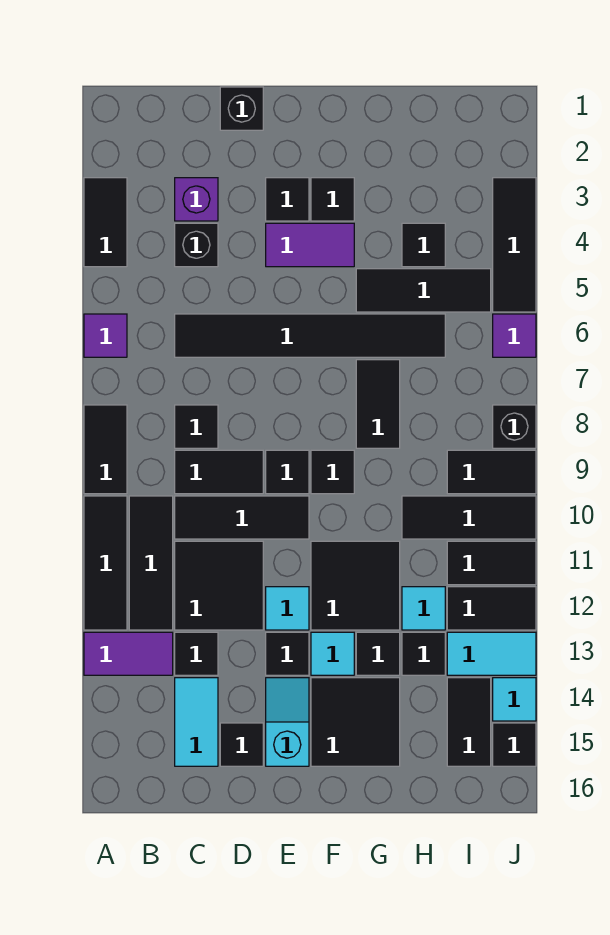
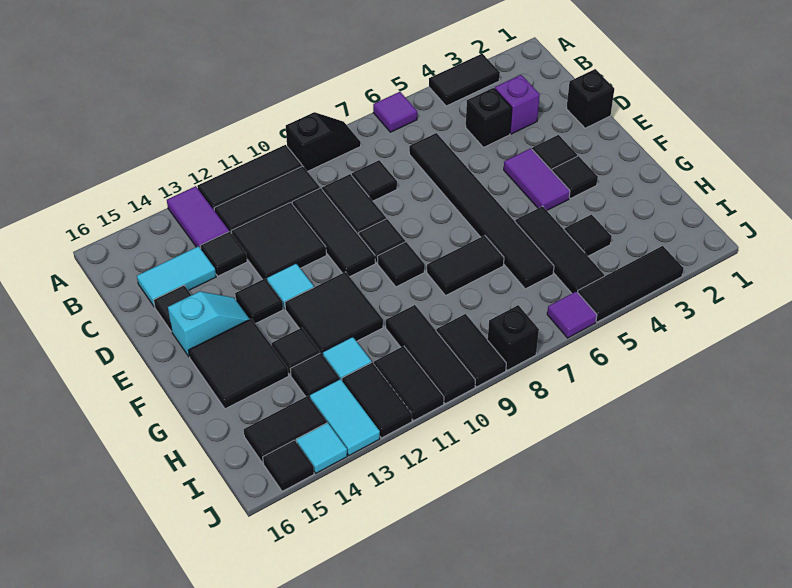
black 1x2 tile [84,405,127,494] -> black 1x2 slope [286,112,361,172]
cyan 1x1 tile [311,632,354,675] -> none

